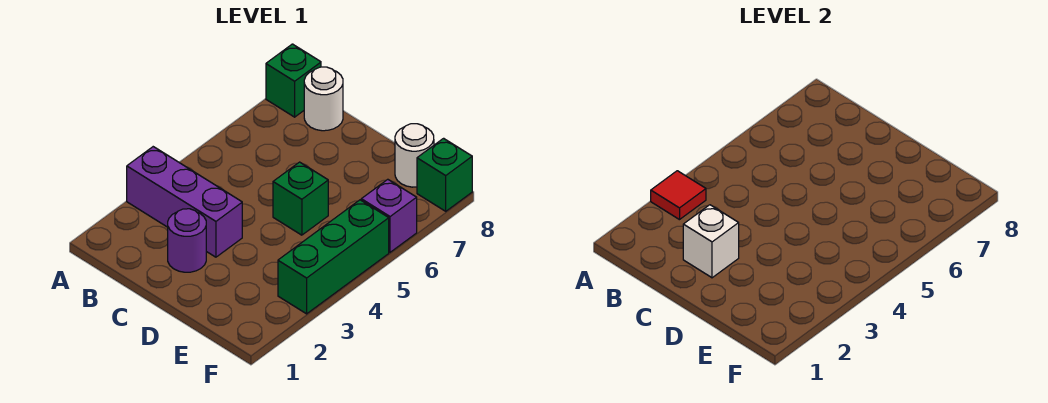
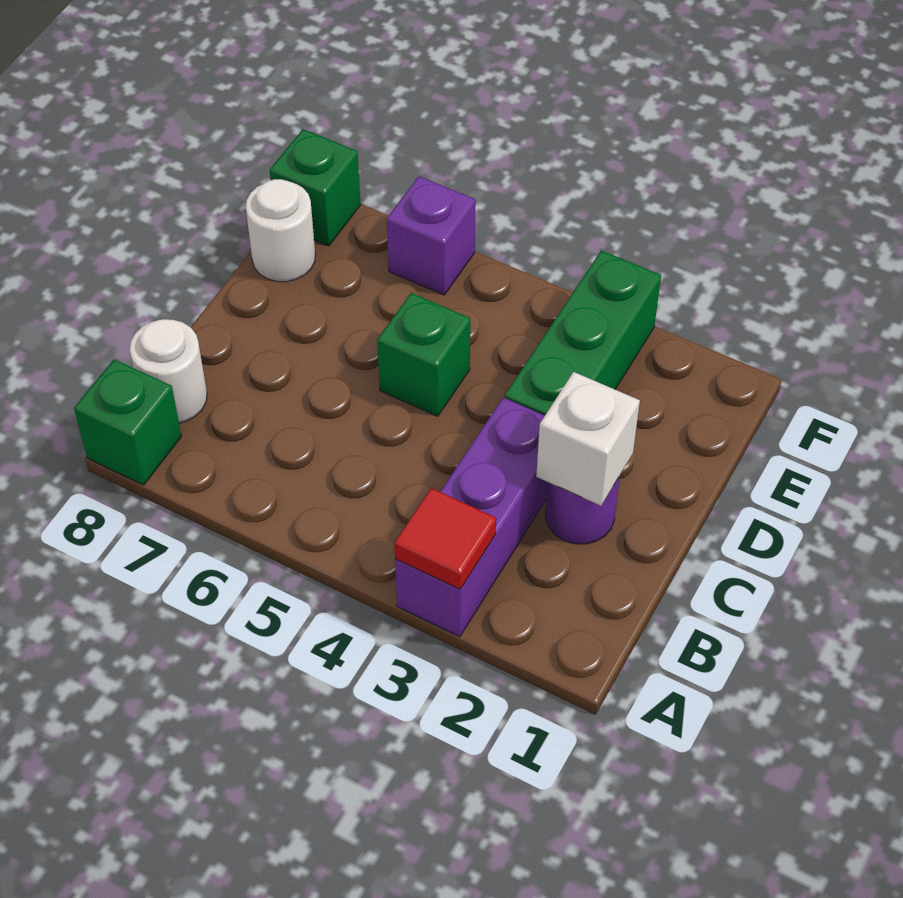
green 1x3 brick [278,200,389,314] -> green 1x3 brick turned to [505,251,661,415]

